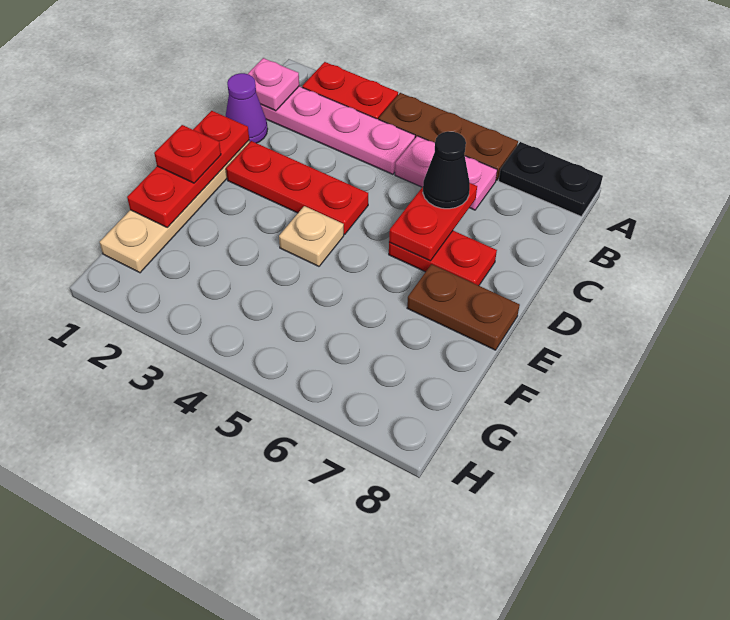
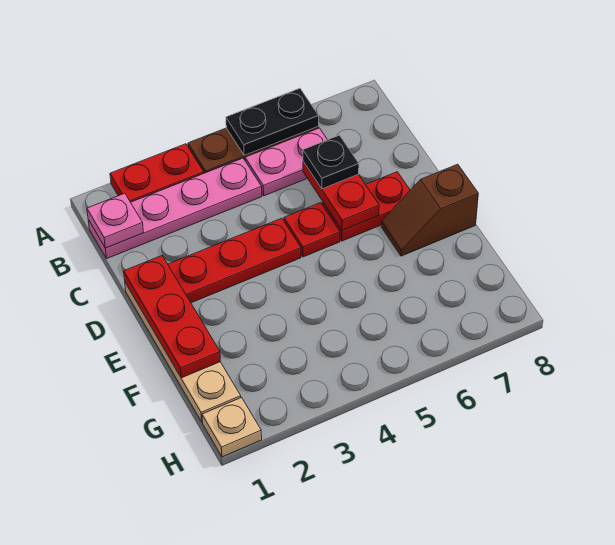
black 1x2 plate [499,142,603,217] -> black 1x2 plate moved to [226,88,319,155]
purple 1x1 cone [225,73,268,143] -> none
black 1x1 cone [423,131,470,209] -> black 1x1 plate [303,135,359,189]
red 1x1 plate [154,125,221,183] -> red 1x1 plate moved to [284,203,340,257]
tan 1x1 plate [279,206,344,266] -> tan 1x1 plate moved to [202,398,262,457]
brown 1x2 plate [407,264,520,350] -> brown 1x2 slope [381,164,478,256]

